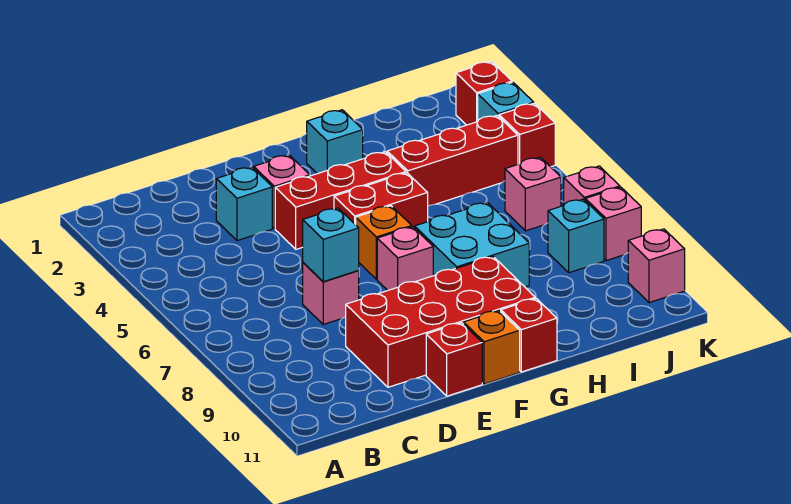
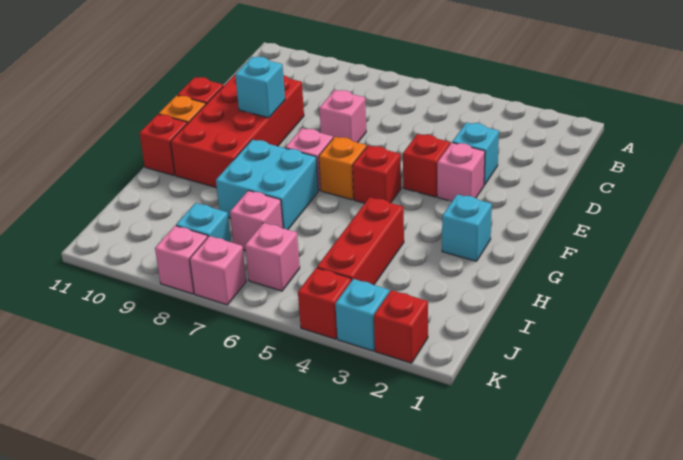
cyan 1x1 brick [303,208,359,282] -> cyan 1x1 brick moved to [235,57,285,118]
red 1x3 brick [275,152,406,249] -> red 1x1 brick [403,134,450,197]
red 1x2 brick [334,173,428,228] -> red 1x1 brick [352,145,401,203]
pink 1x1 brick [628,229,685,303] -> pink 1x1 brick moved to [230,190,283,251]

